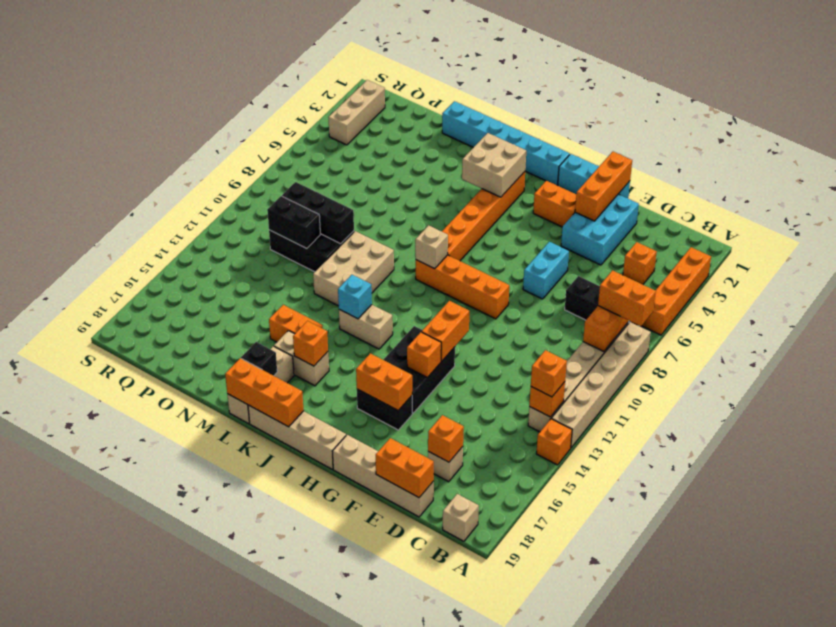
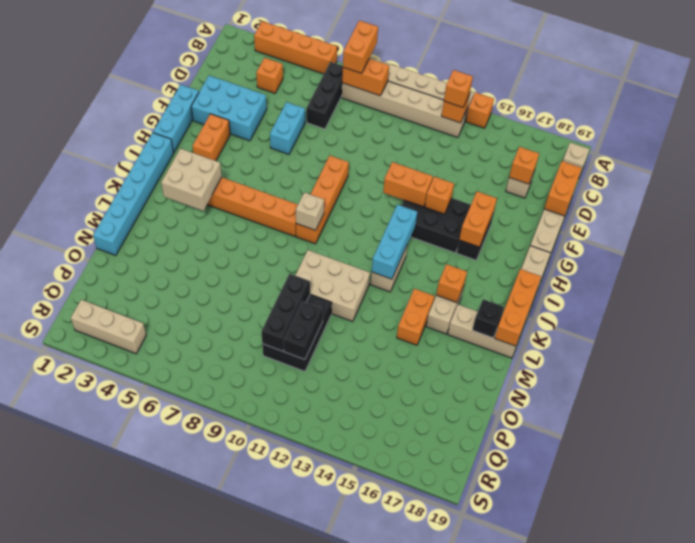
orange 1x3 brick [575,152,632,221] -> none
cyan 1x2 brick [523,242,569,299] -> cyan 1x2 brick turned to [270,102,305,154]
cyan 1x1 brick [338,275,372,319] -> cyan 1x3 brick [372,204,417,279]

